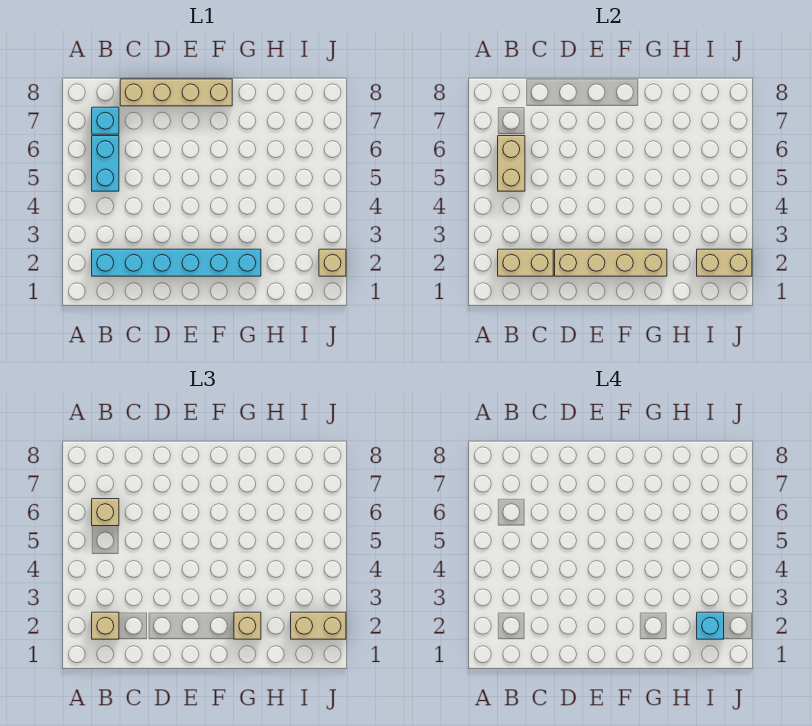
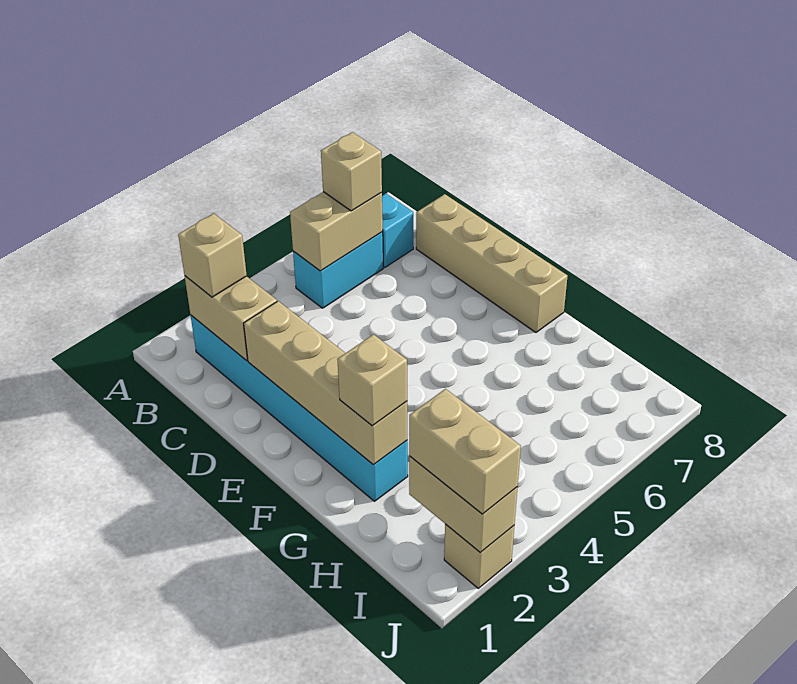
cyan 1x1 brick [697,612,724,639] -> none

